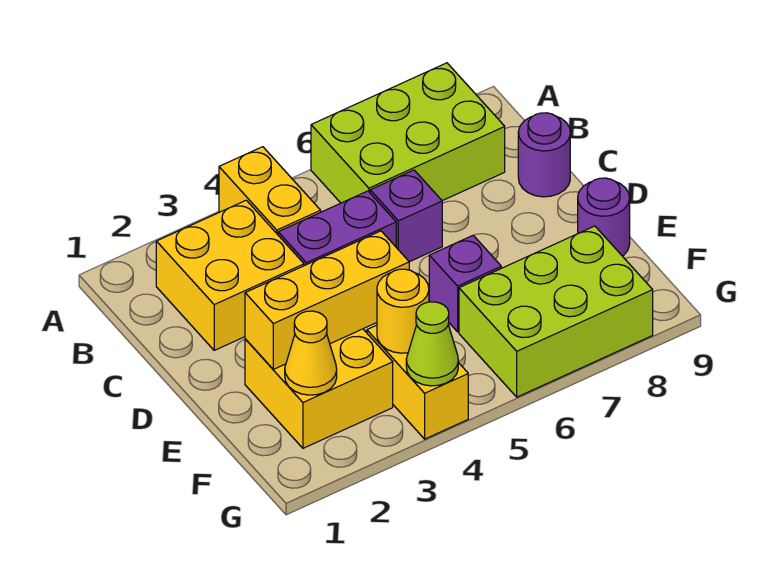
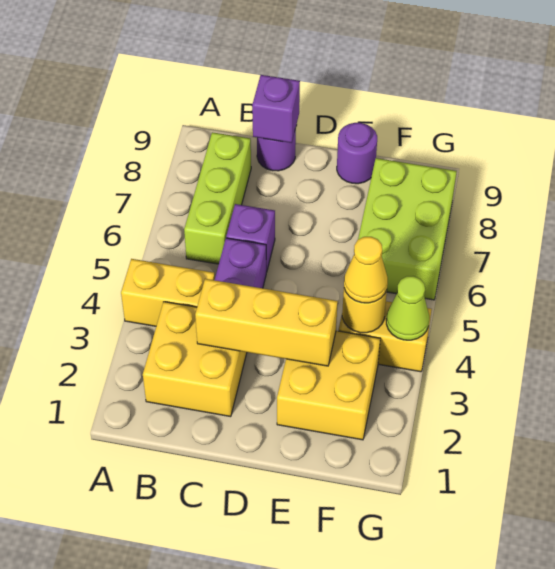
lime 2x3 brick [311,63,505,203] -> lime 1x3 brick [184,132,251,264]
yellow 1x3 brick [245,231,409,369] -> yellow 1x3 brick turned to [195,279,338,366]
purple 1x1 brick [429,235,501,332] -> purple 1x1 brick moved to [252,75,300,143]
yellow 1x1 cone [285,311,337,395] -> yellow 1x1 cone moved to [344,237,388,303]

